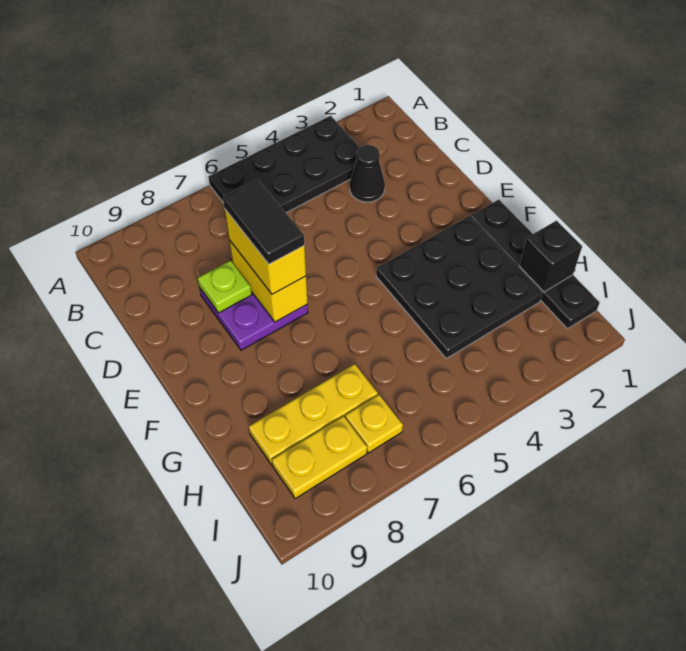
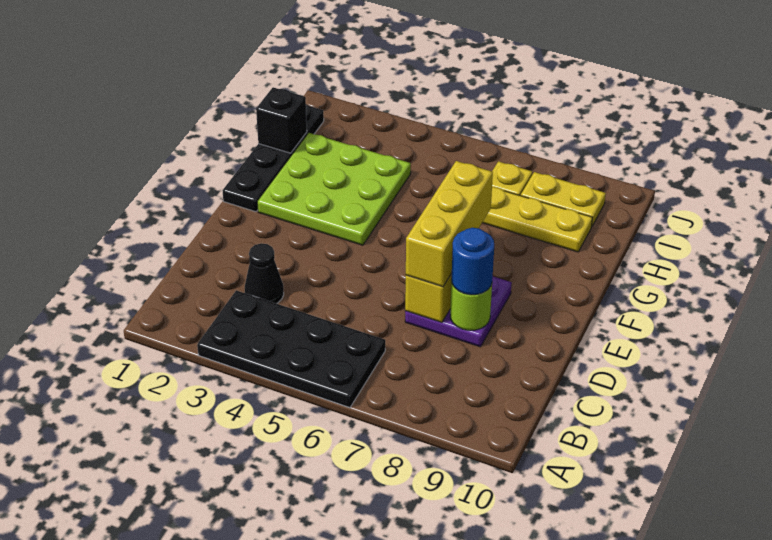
yellow 1x2 brick [225,210,306,294] -> yellow 1x3 brick [406,161,493,287]
black 1x2 tile [223,180,304,264] -> none
lime 1x1 plate [197,260,252,313] -> lime 1x1 round brick [450,279,492,330]
none -> blue 1x1 round brick [451,228,494,295]
black 3x3 plate [376,216,542,359] -> lime 3x3 plate [257,133,411,245]

